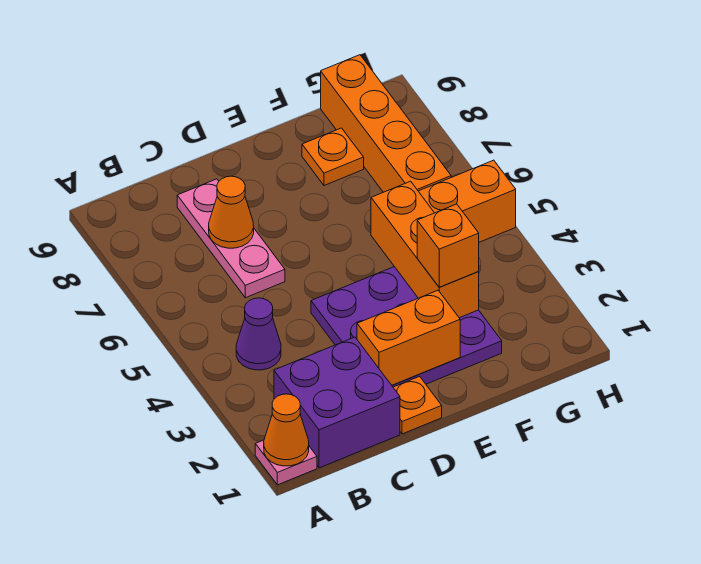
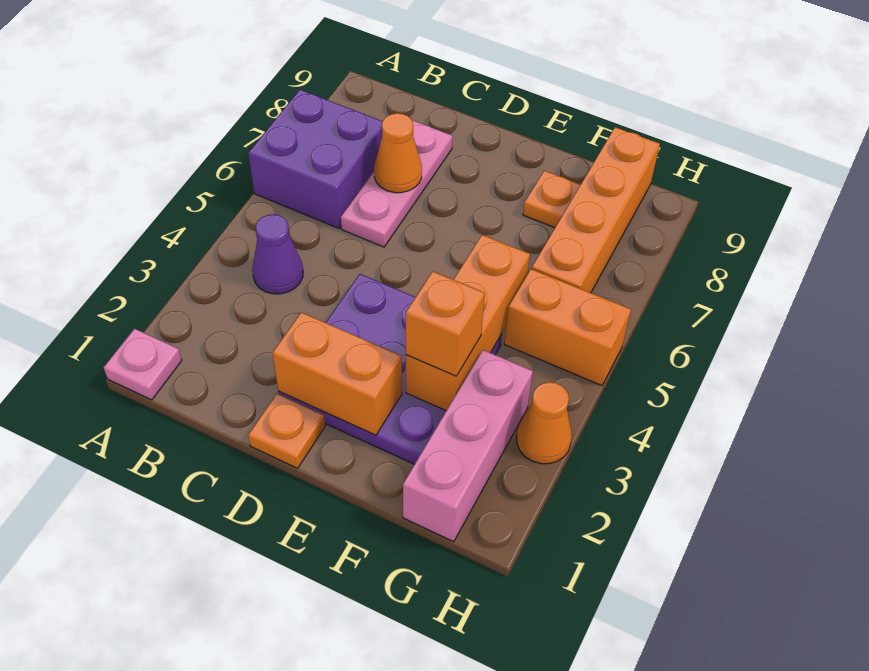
orange 1x1 cone [264,394,309,466] -> orange 1x1 cone moved to [517,382,572,464]
purple 2x2 brick [274,337,400,468] -> purple 2x2 brick moved to [248,90,383,228]
none -> pink 1x3 brick [403,350,533,542]

